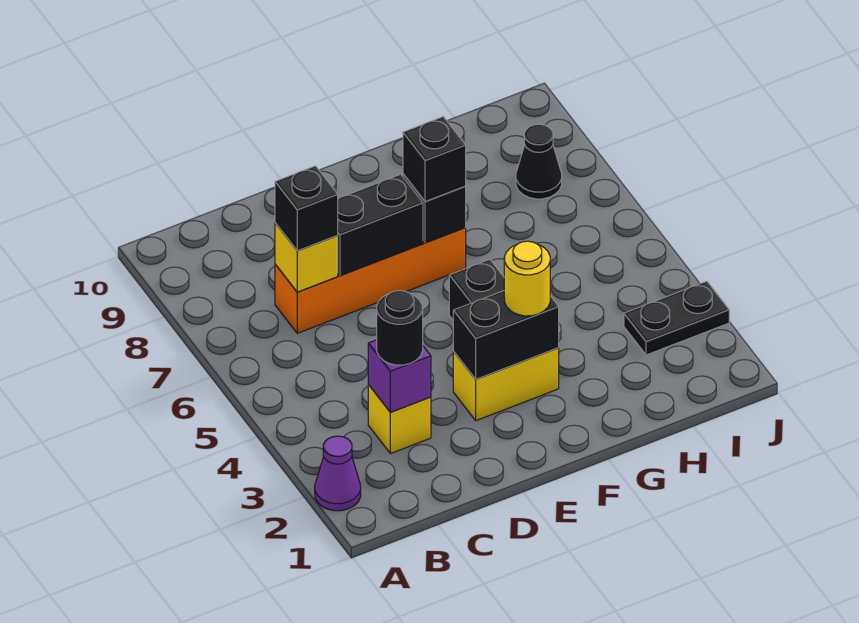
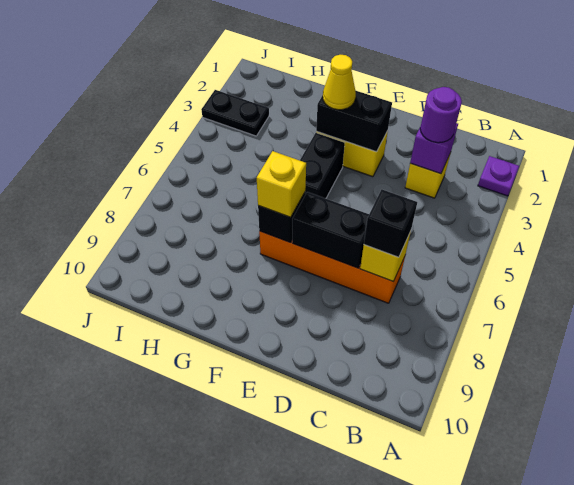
purple 1x1 cone [315,436,361,511] -> purple 1x1 plate [478,156,519,196]
black 1x1 round brick [377,291,423,365] -> purple 1x1 round brick [420,87,462,143]
yellow 1x1 round brick [504,241,550,316] -> yellow 1x1 cone [323,55,356,110]
black 1x1 brick [403,117,466,201] -> yellow 1x1 brick [257,151,306,217]
black 1x1 cone [516,124,562,199] -> none

